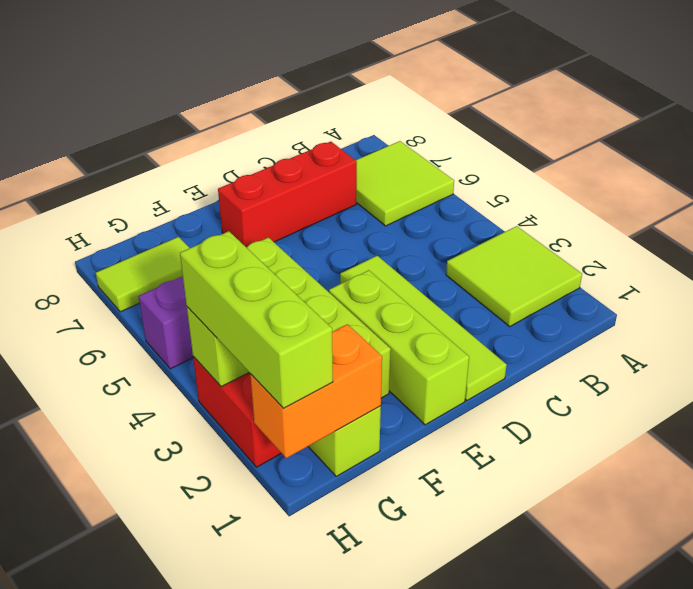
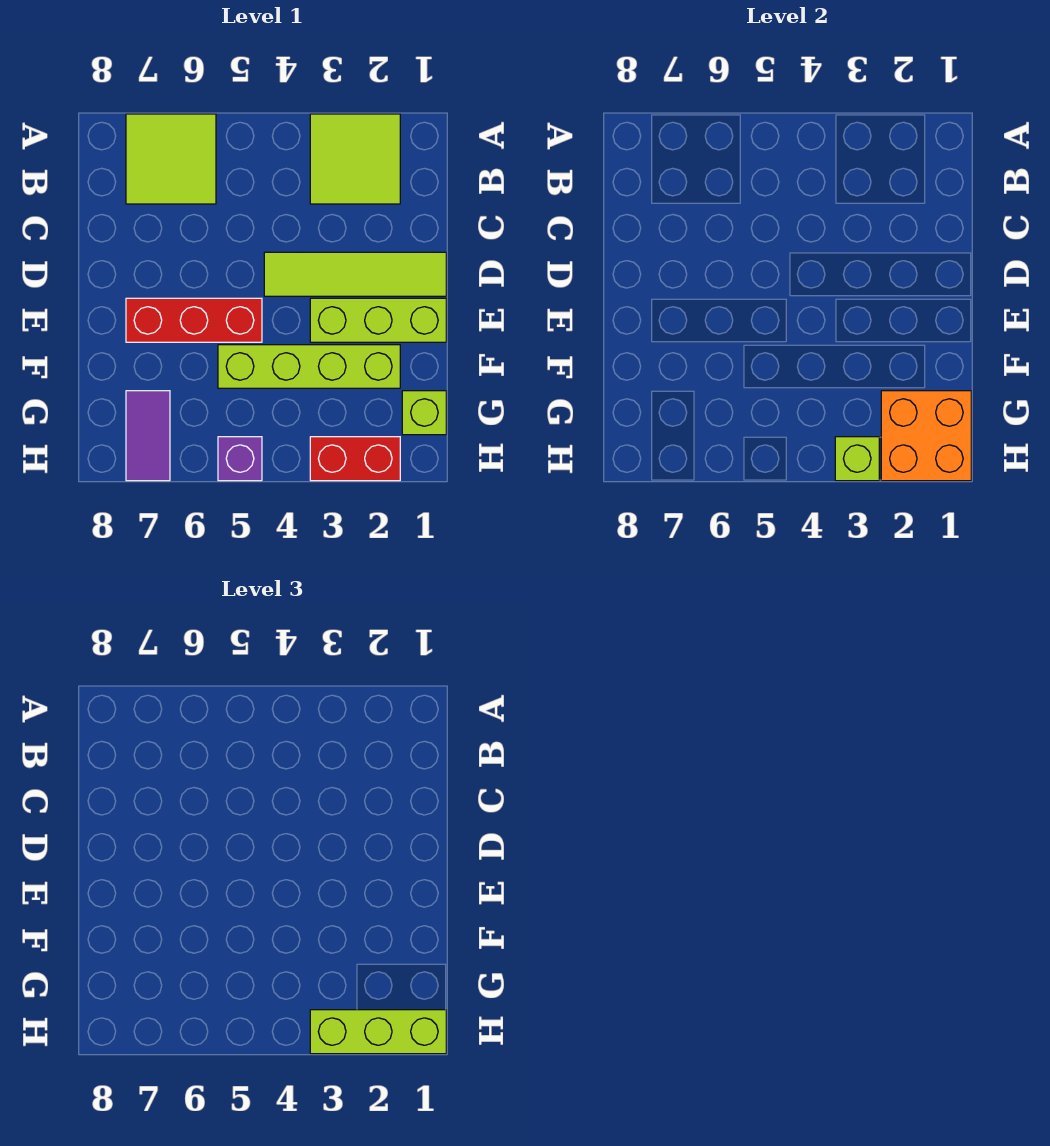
red 1x3 brick [218,142,357,247] -> red 1x3 brick turned to [126,298,262,342]
orange 1x2 brick [250,324,382,458] -> orange 2x2 brick [881,391,971,481]
lime 1x2 tile [96,237,189,312] -> purple 1x2 tile [126,391,170,481]

